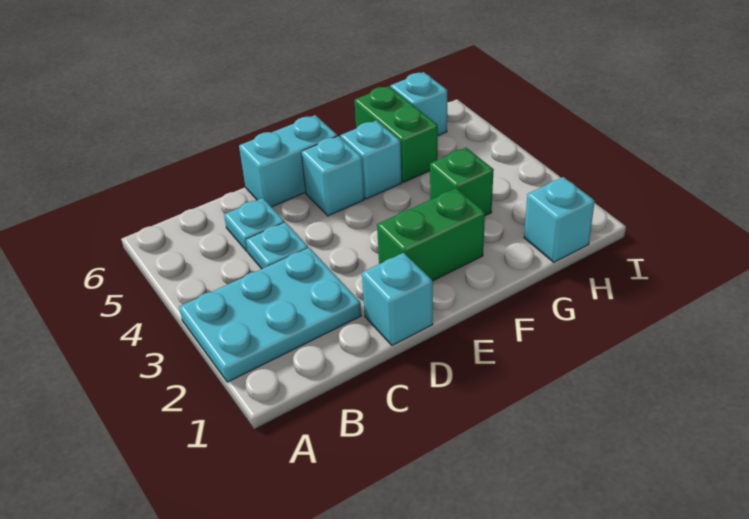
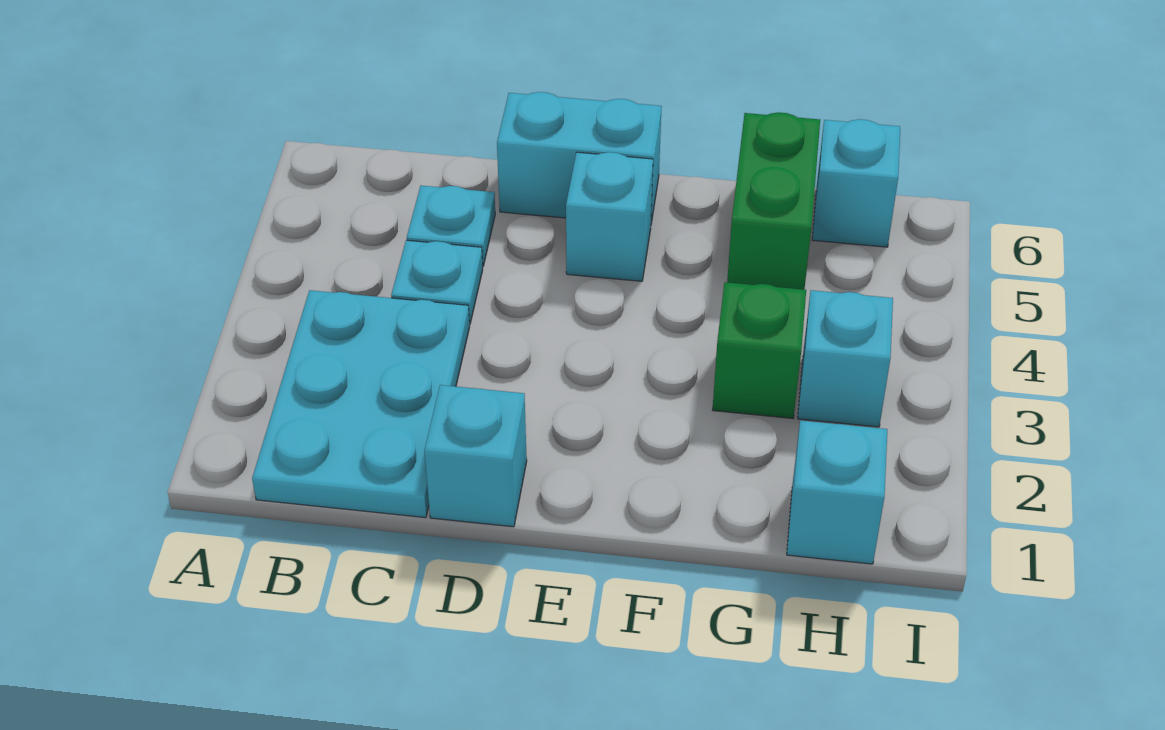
cyan 2x3 plate [179,248,361,382] -> cyan 2x3 plate turned to [252,290,470,518]
green 1x2 brick [377,188,485,281] -> none
cyan 1x1 brick [340,120,402,199] -> cyan 1x1 brick moved to [798,290,893,427]

